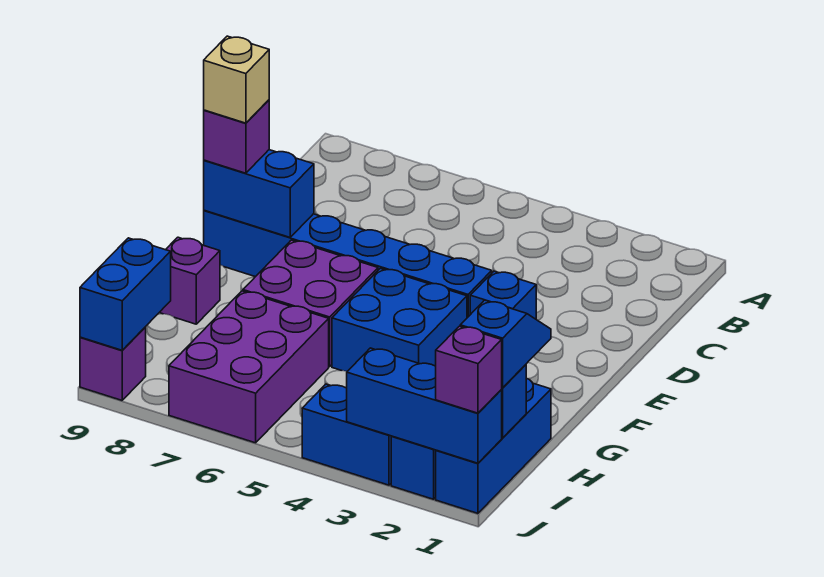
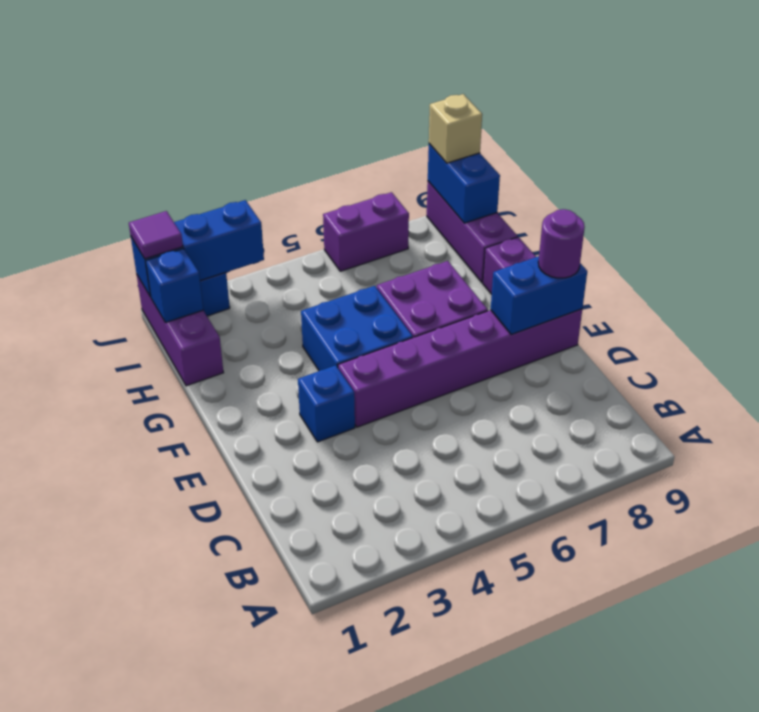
blue 1x6 brick [204,210,492,318] -> purple 1x6 brick [338,309,582,427]
purple 1x1 brick [204,100,269,173] -> purple 1x1 round brick [538,209,585,278]
tan 1x1 brick [204,36,269,123] -> tan 1x1 brick moved to [429,94,482,163]
blue 1x3 brick [436,378,551,513] -> purple 1x3 brick [137,275,223,386]
blue 1x2 slope [460,300,551,388] -> none
purple 2x3 brick [169,291,329,443] -> purple 1x2 brick [323,192,409,271]
purple 1x1 brick [436,326,502,413] -> purple 1x1 tile [129,211,183,259]
blue 1x2 brick [302,384,391,485] -> none
purple 1x1 brick [80,327,146,400] -> purple 1x3 brick [427,181,517,283]

